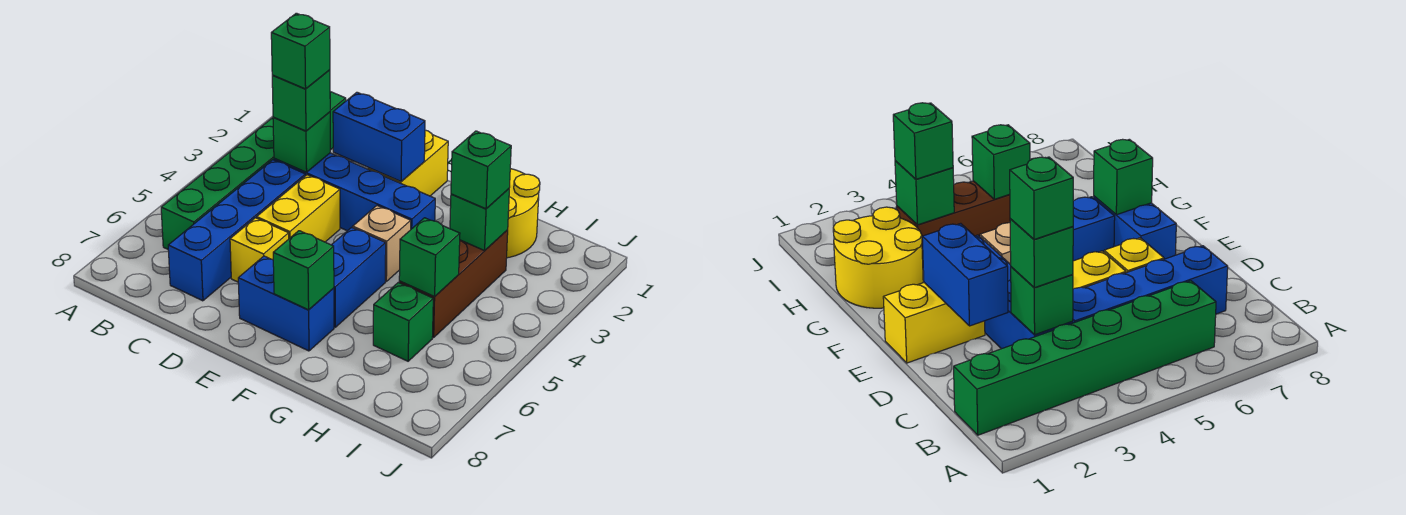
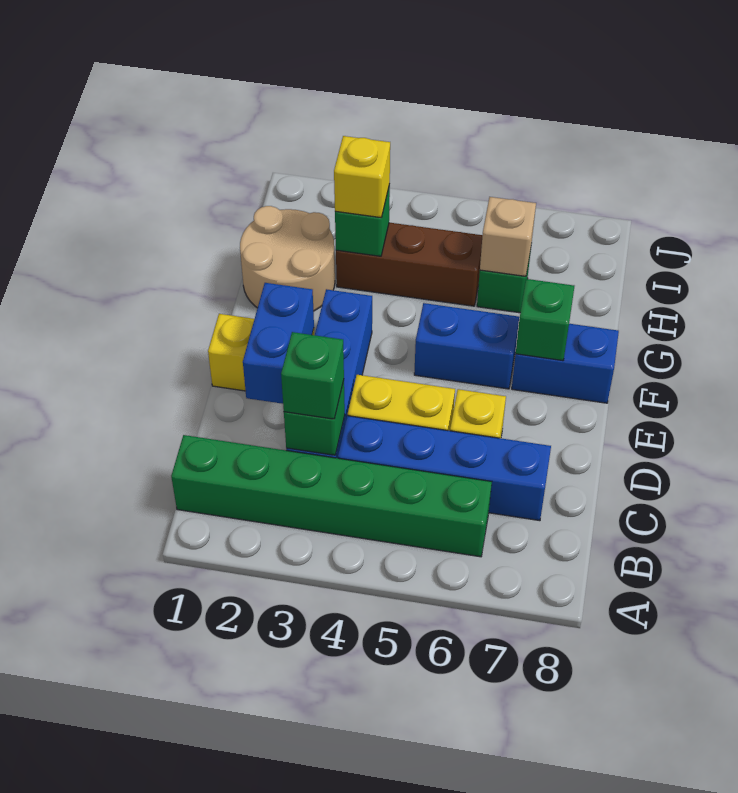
green 1x1 brick [271,13,330,89] -> none
blue 1x2 brick [238,256,334,351] -> blue 1x2 brick turned to [512,324,619,403]
tan 1x1 brick [353,206,411,281] -> tan 1x1 brick moved to [480,197,536,276]
yellow 2x2 round brick [507,169,540,258] -> tan 2x2 round brick [240,206,335,311]
green 1x1 brick [451,131,511,209] -> yellow 1x1 brick [334,136,390,218]
green 1x1 brick [399,218,460,297] -> none

